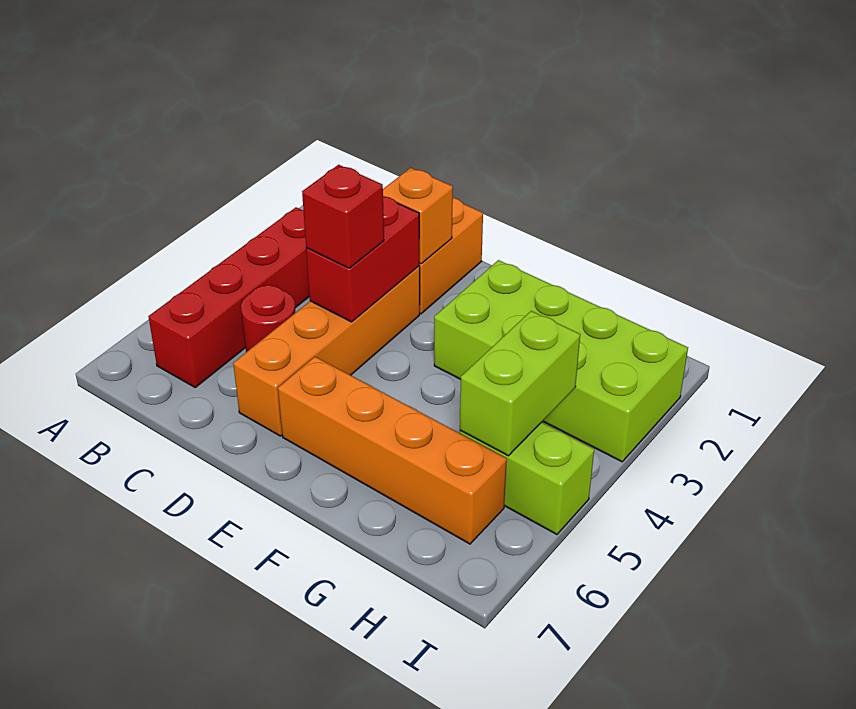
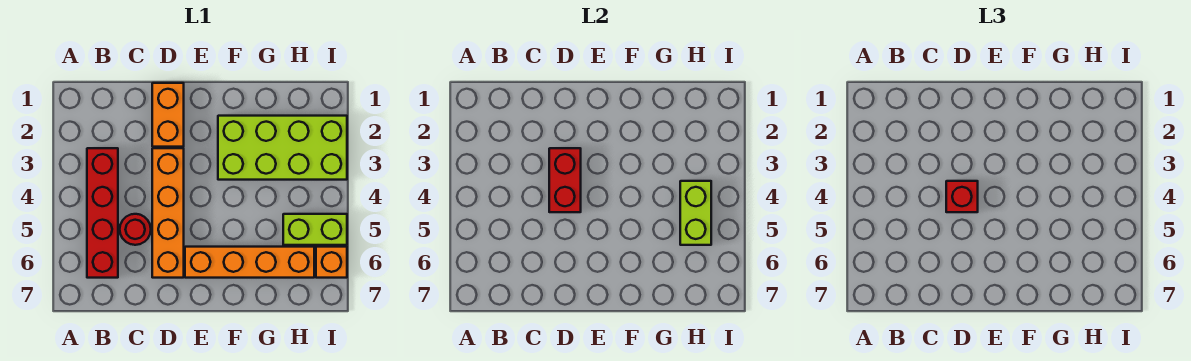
orange 1x1 brick [383,168,453,264] -> orange 1x1 brick moved to [316,247,347,278]

